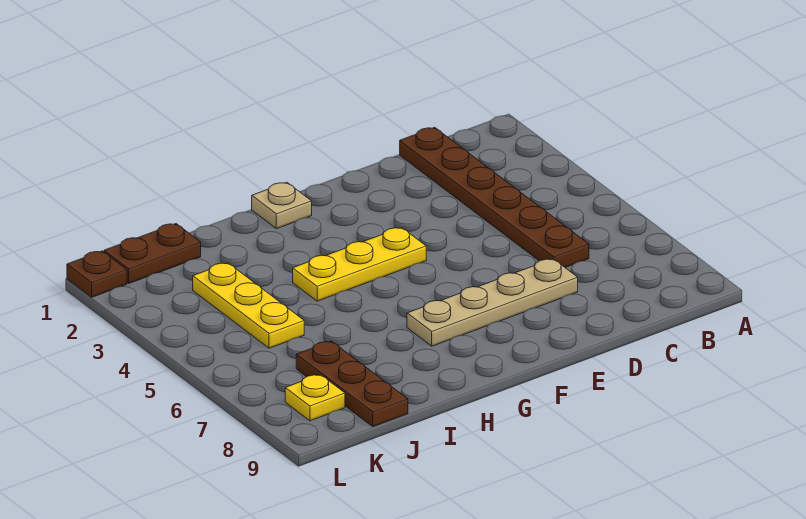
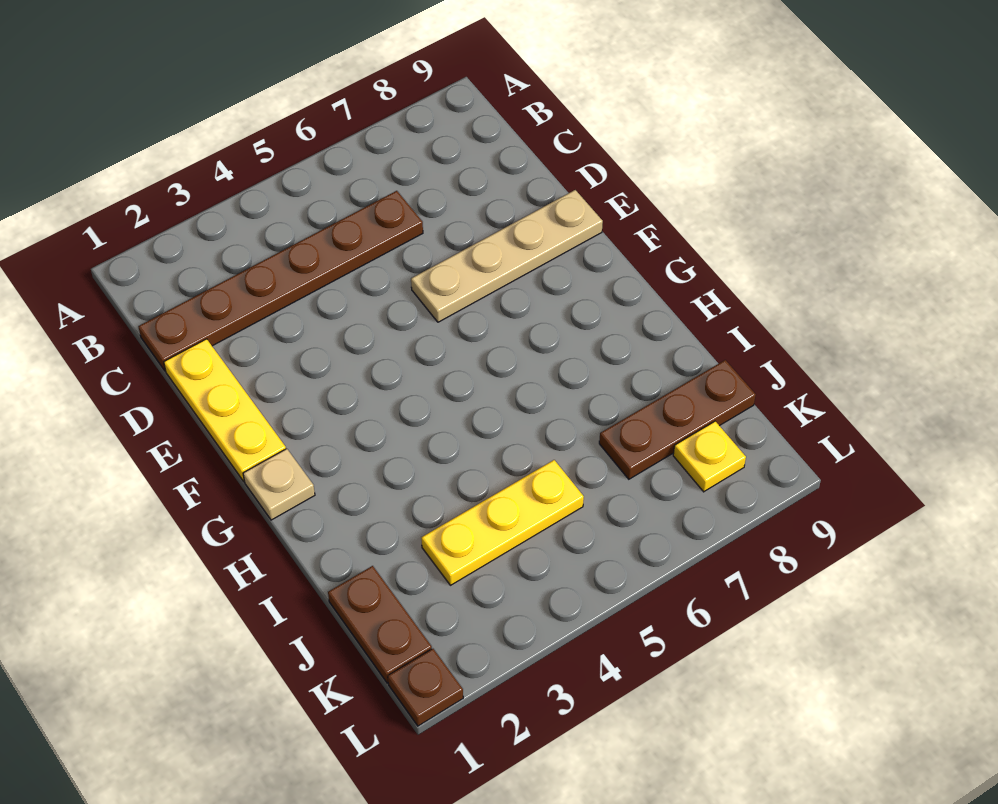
tan 1x4 plate [407,259,578,346] -> tan 1x4 plate turned to [411,190,603,322]
yellow 1x3 plate [293,227,426,301] -> yellow 1x3 plate moved to [164,339,286,481]

